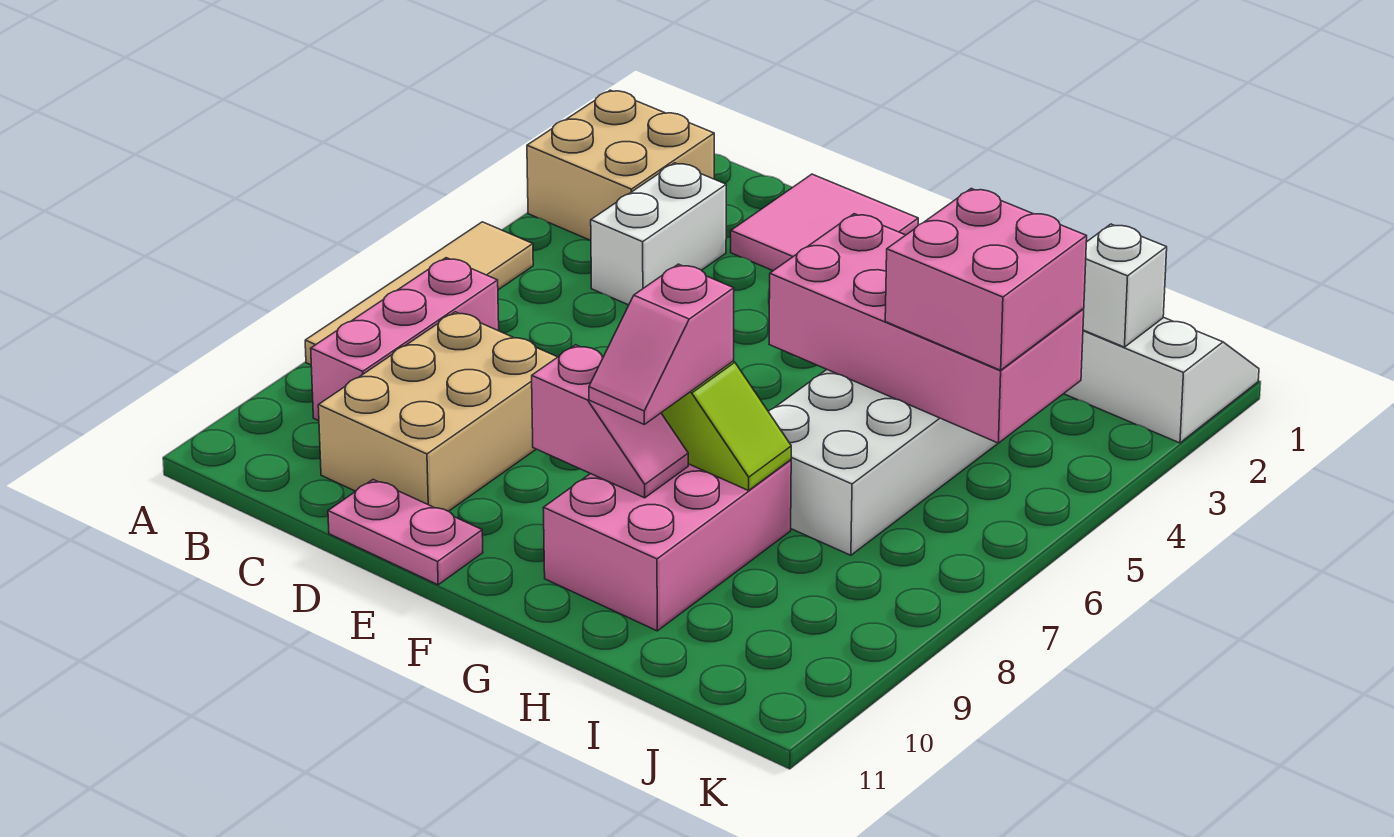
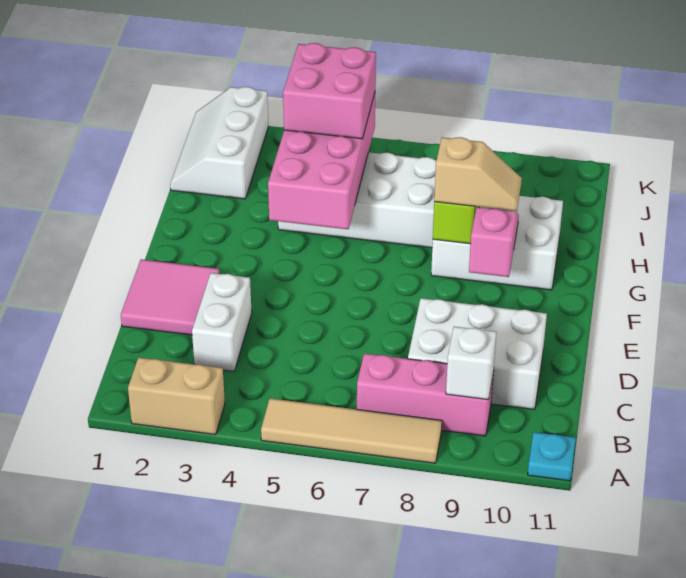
tan 2x2 brick [527,90,714,241] -> tan 1x2 brick [128,357,225,435]
none -> cyan 1x1 plate [528,432,576,481]
white 1x2 brick [591,163,726,305] -> white 1x2 brick turned to [192,273,252,371]
tan 2x3 brick [318,312,557,511] -> white 2x3 brick [408,298,547,409]
pink 1x2 plate [328,480,483,585] -> none
pink 2x3 brick [543,460,791,631] -> white 2x3 brick [431,196,563,290]
pink 1x2 slope [589,264,734,424] -> tan 1x2 slope [434,137,522,211]
white 1x1 brick [1083,224,1167,347] -> white 1x1 brick moved to [446,327,496,400]

